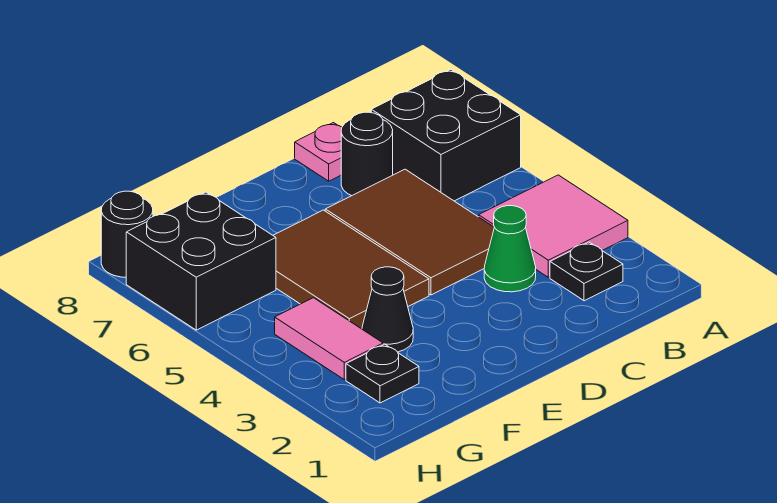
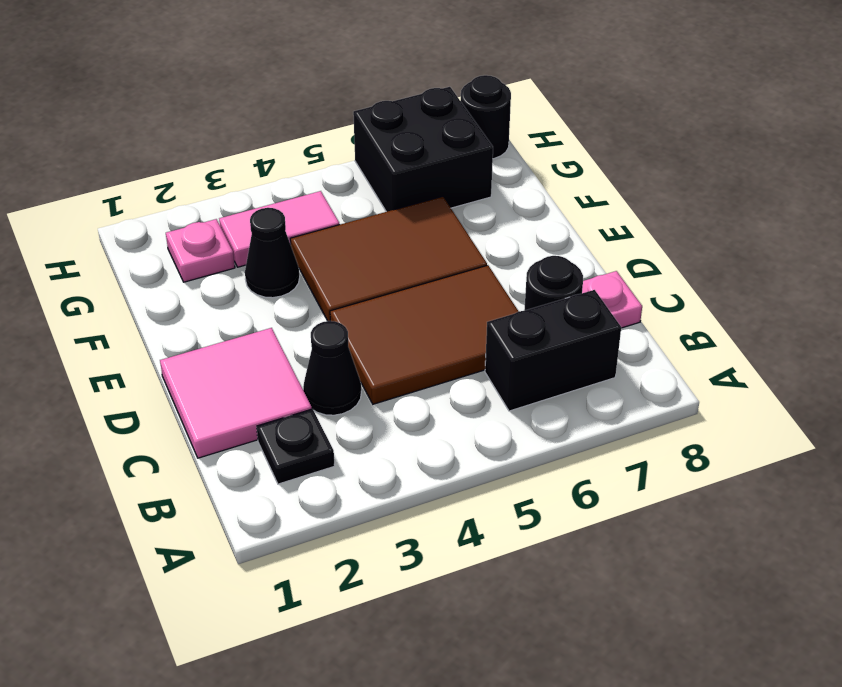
pink 2x2 tile [479,175,628,277] -> pink 2x2 tile moved to [160,328,312,458]
black 2x2 brick [371,69,521,201] -> black 1x2 brick [485,290,621,411]
green 1x1 cone [484,206,536,292] -> black 1x1 cone [303,321,361,415]
black 1x1 plate [346,344,419,403] -> pink 1x1 plate [166,219,235,282]

